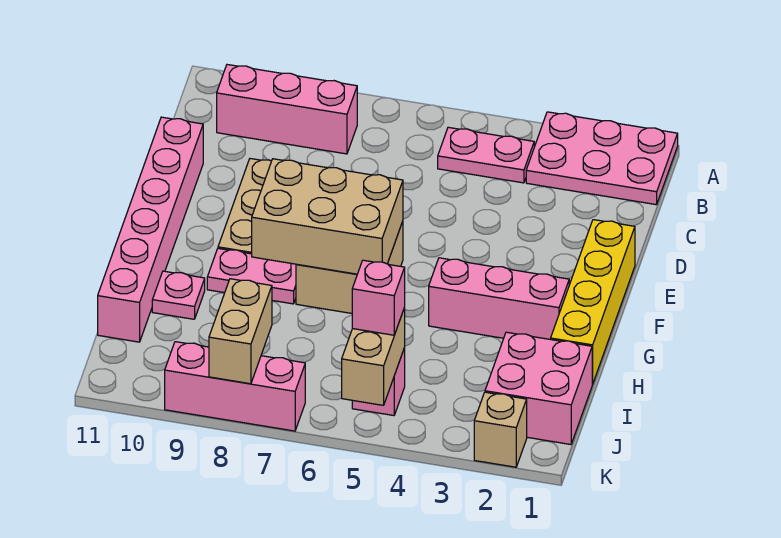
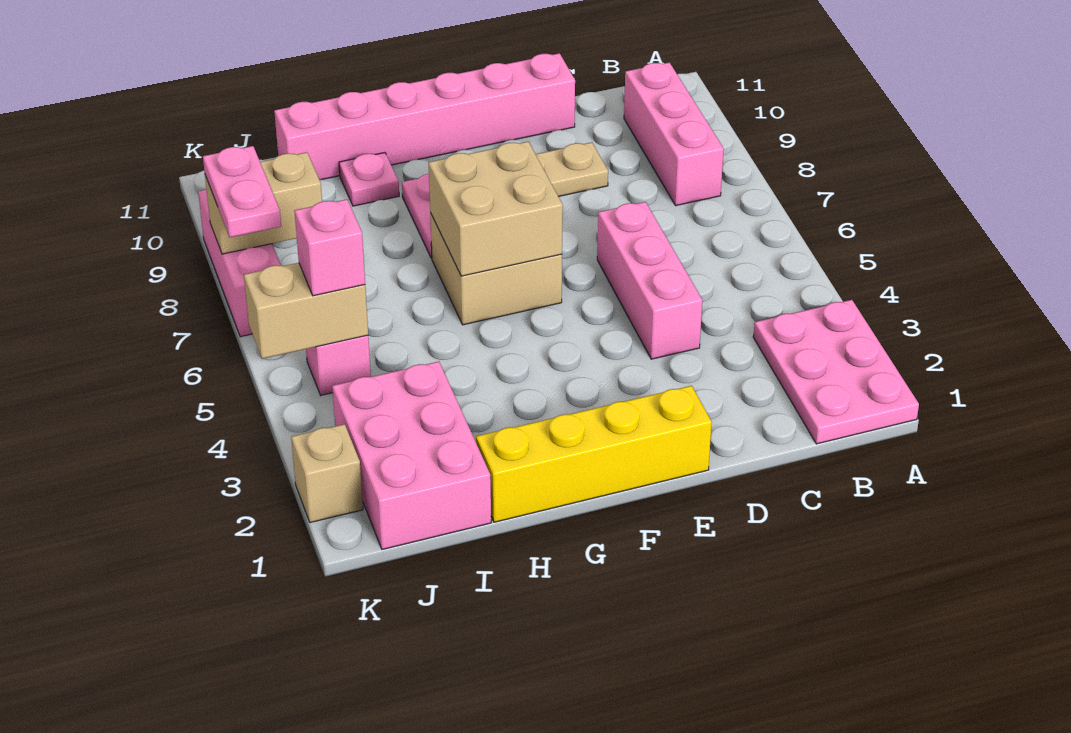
pink 1x2 plate [438,127,534,183] -> pink 1x2 plate moved to [203,146,281,237]
tan 2x3 brick [252,159,403,274] -> tan 2x2 brick [428,142,563,276]
pink 1x3 brick [429,258,569,339] -> pink 1x3 brick moved to [597,202,702,359]
pink 2x2 brick [485,332,592,444] -> pink 2x3 brick [332,362,491,549]

